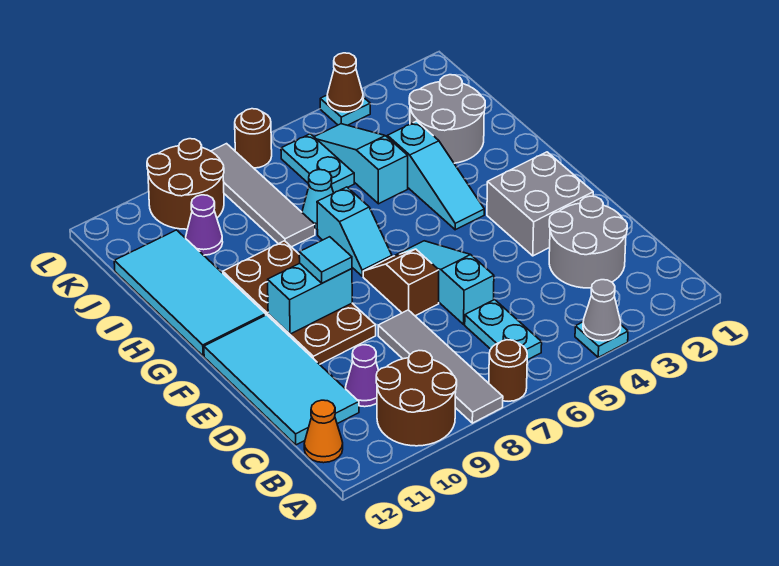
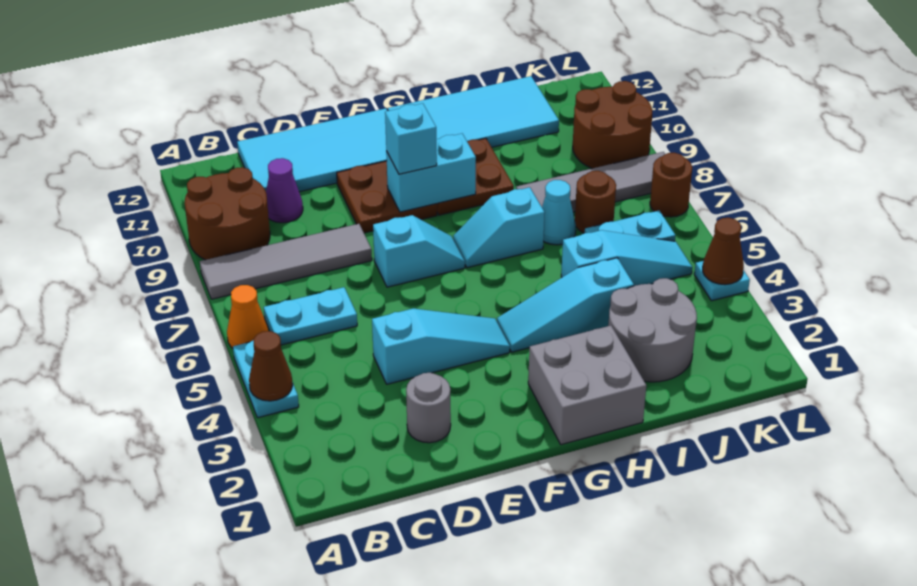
cyan 1x1 plate [575,322,628,357] -> cyan 1x2 plate [233,341,299,418]
grey 1x1 cone [583,280,621,341] -> brown 1x1 cone [249,331,293,401]
brown 1x1 round brick [489,340,527,401] -> brown 1x1 round brick moved to [575,171,616,233]
orange 1x1 cone [304,400,343,463] -> orange 1x1 cone moved to [227,285,268,348]
grey 2x2 round brick [549,196,627,288] -> grey 1x1 round brick [406,373,451,443]
cyan 1x3 slope [395,241,494,324] -> cyan 1x3 slope moved to [372,309,510,384]
grey 2x2 brick [487,152,593,256] -> grey 2x2 brick moved to [528,326,646,445]
brown 1x2 slope [363,249,439,316] -> cyan 1x2 slope [373,215,465,287]
cyan 1x2 brick [268,263,352,334] -> cyan 1x2 brick turned to [386,134,476,212]
cyan 1x1 tile [299,237,352,283] -> cyan 1x1 brick [385,103,437,174]
purple 1x1 cone [186,195,223,255] -> none

